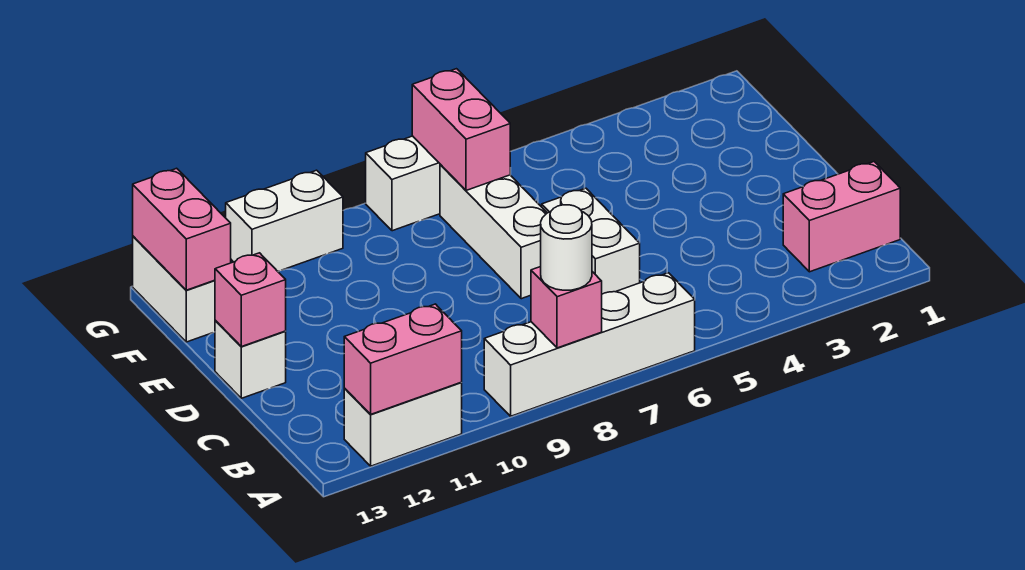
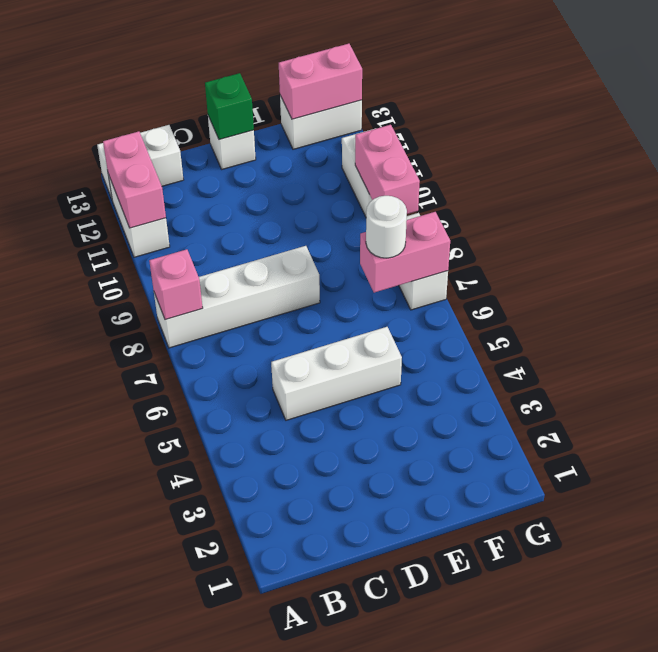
white 1x4 brick [484,273,695,416] -> white 1x4 brick turned to [154,246,320,348]
white 1x1 round brick [541,205,592,290] -> white 1x1 round brick moved to [366,196,407,258]
pink 1x2 brick [783,162,900,272] -> pink 1x2 brick moved to [355,125,420,214]
white 1x2 brick [542,188,640,294] -> white 1x2 brick moved to [97,125,183,198]
white 1x3 brick [440,164,547,299] -> white 1x3 brick moved to [271,327,402,420]
pink 1x1 brick [215,253,286,347] -> green 1x1 brick [205,73,254,140]

